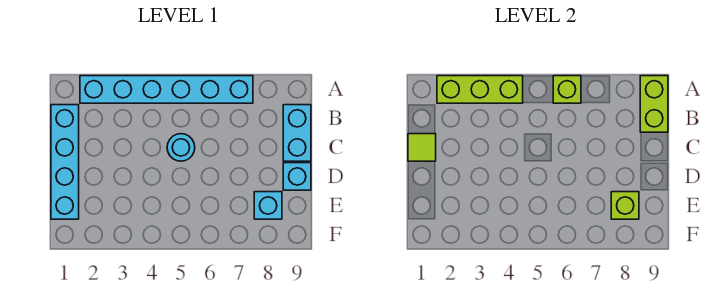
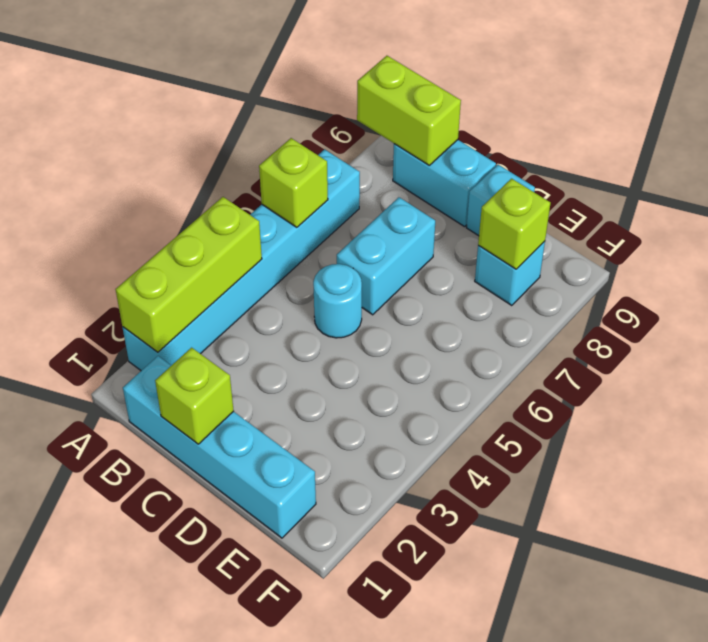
lime 1x1 tile [408,134,436,161] -> lime 1x1 brick [155,348,234,444]
none -> cyan 1x2 brick [337,197,435,315]

